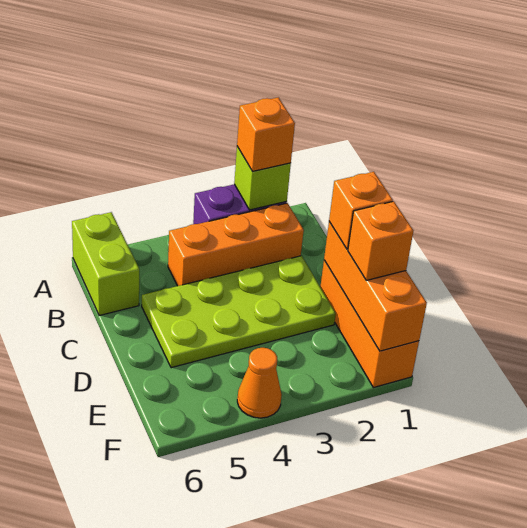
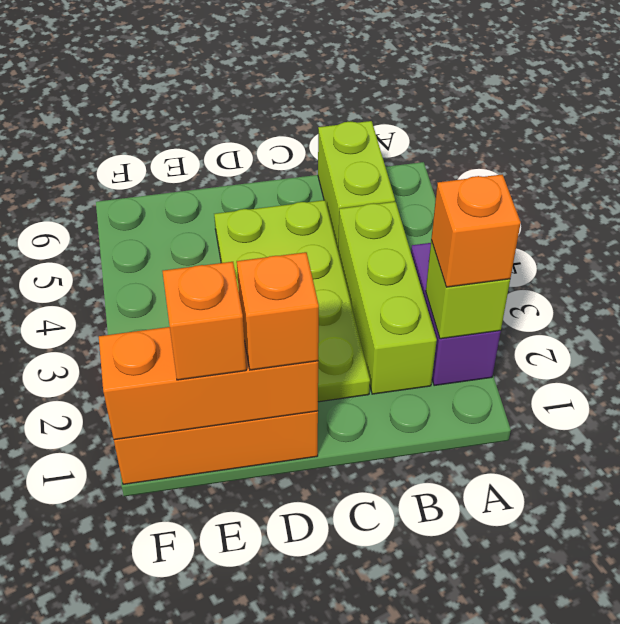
lime 1x2 brick [72,212,139,316] -> lime 1x2 brick turned to [318,121,395,249]
orange 1x3 brick [168,203,304,286] -> lime 1x3 brick [338,202,437,394]
orange 1x1 cone [237,348,282,418] -> none

